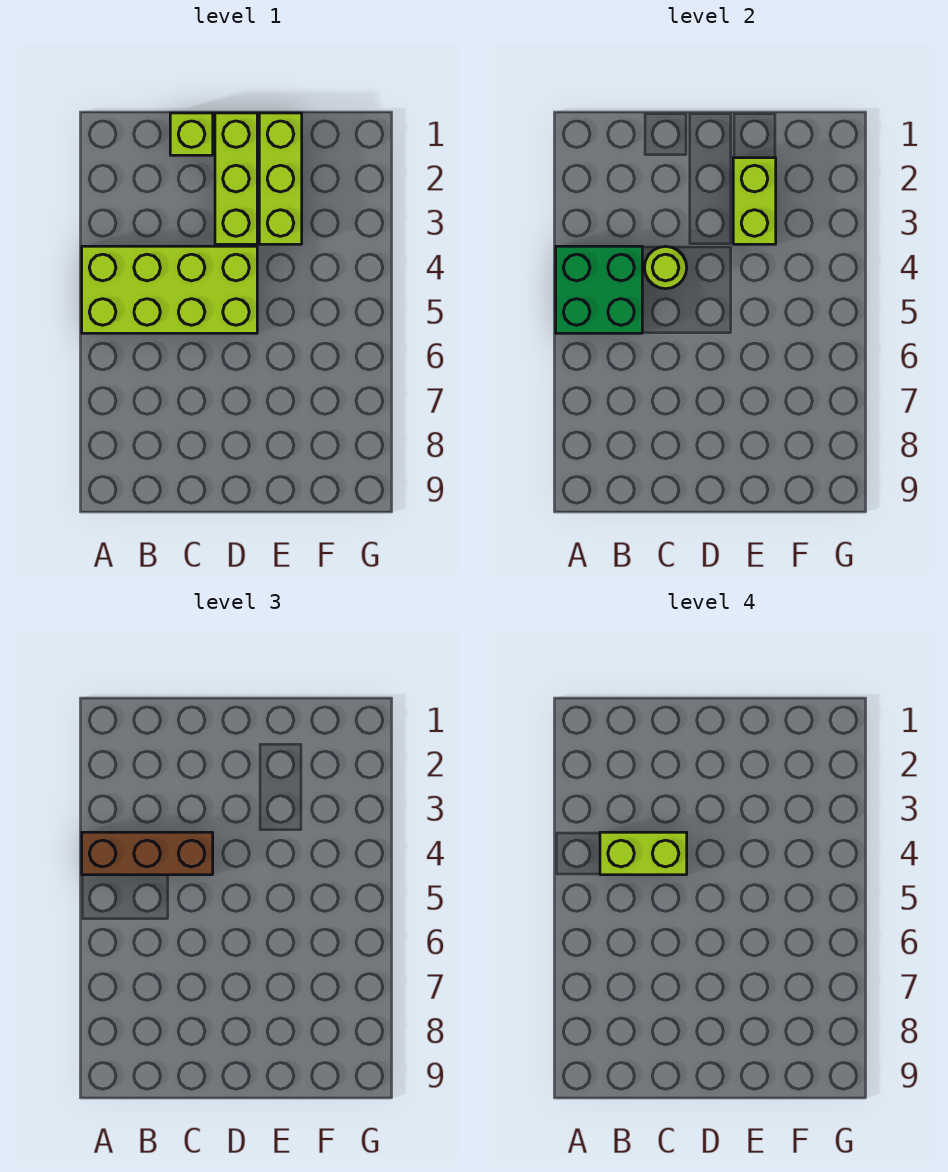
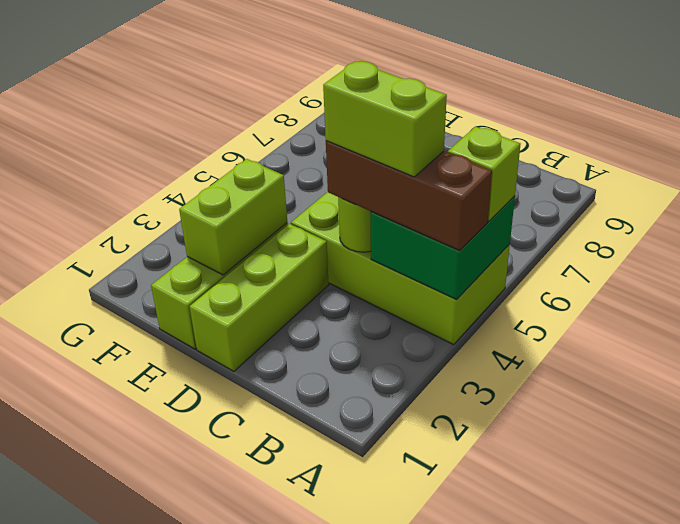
lime 1x1 brick [170,113,213,155] -> lime 1x1 brick moved to [448,127,520,221]

